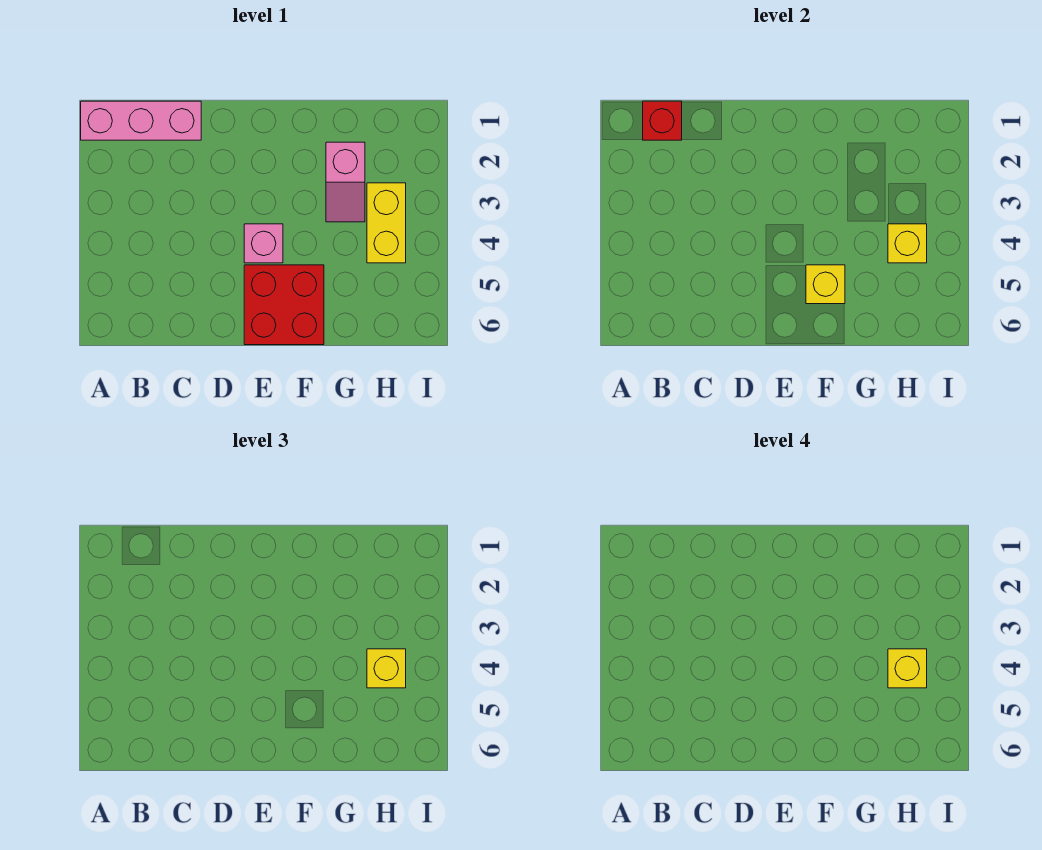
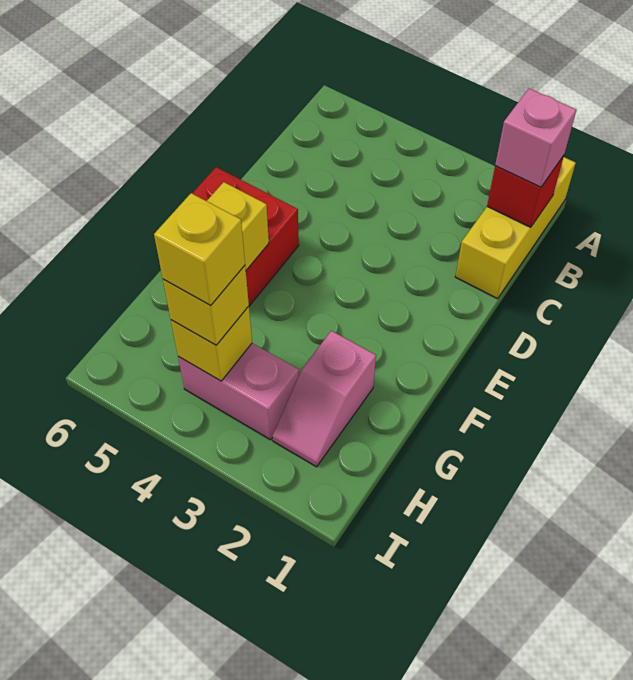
pink 1x3 brick [81,101,201,140] -> yellow 1x3 brick [455,157,576,299]
pink 1x1 brick [244,224,283,263] -> pink 1x1 brick moved to [495,89,576,187]
pink 1x2 slope [326,142,365,222] -> pink 1x2 slope turned to [273,331,376,467]
yellow 1x2 brick [367,183,406,263] -> pink 1x2 brick [178,343,299,440]

